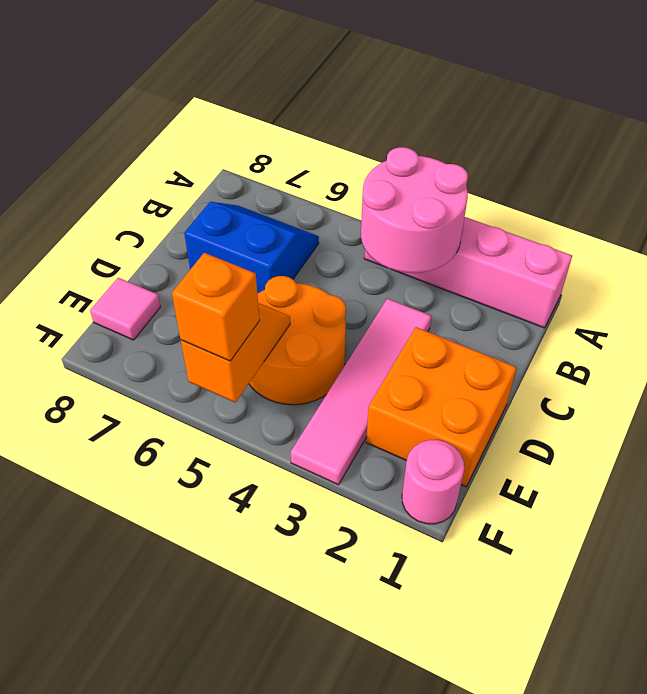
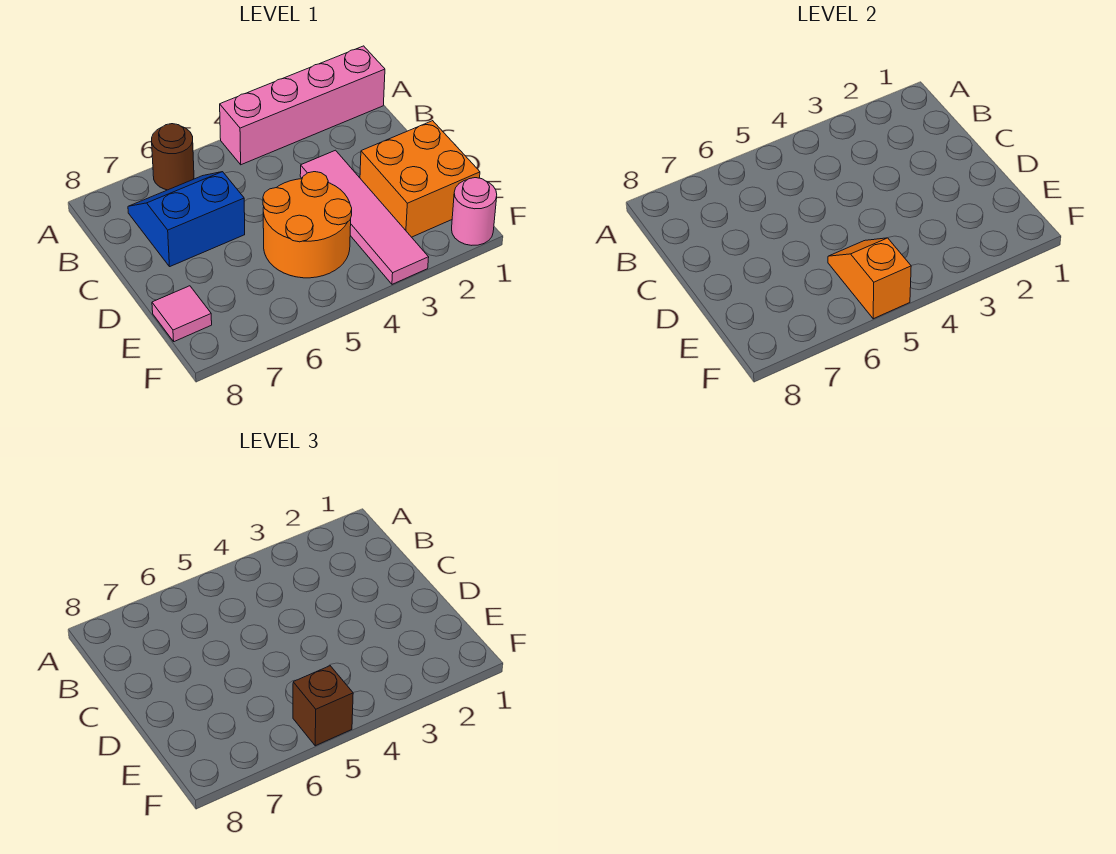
pink 2x2 round brick [361,147,468,273] -> none
none -> brown 1x1 round brick [152,124,194,190]
orange 1x1 brick [172,253,260,361] -> brown 1x1 brick [293,666,353,746]

